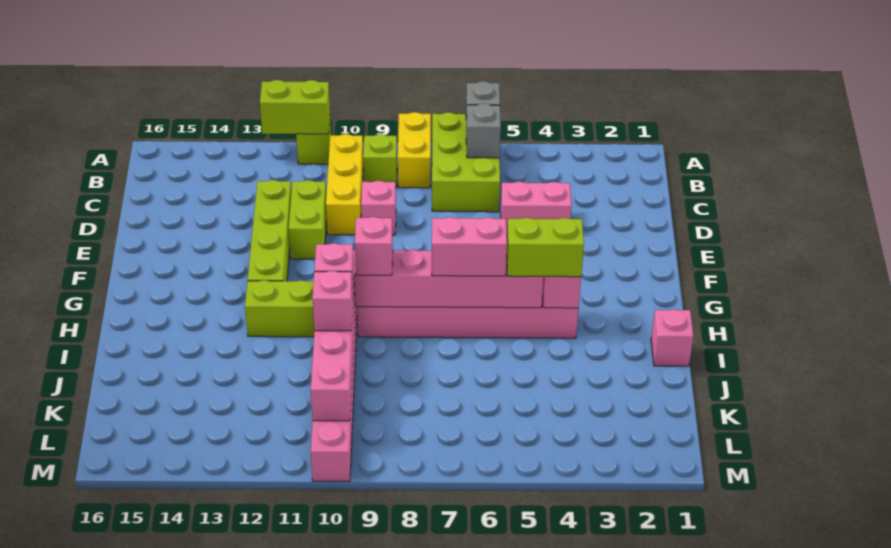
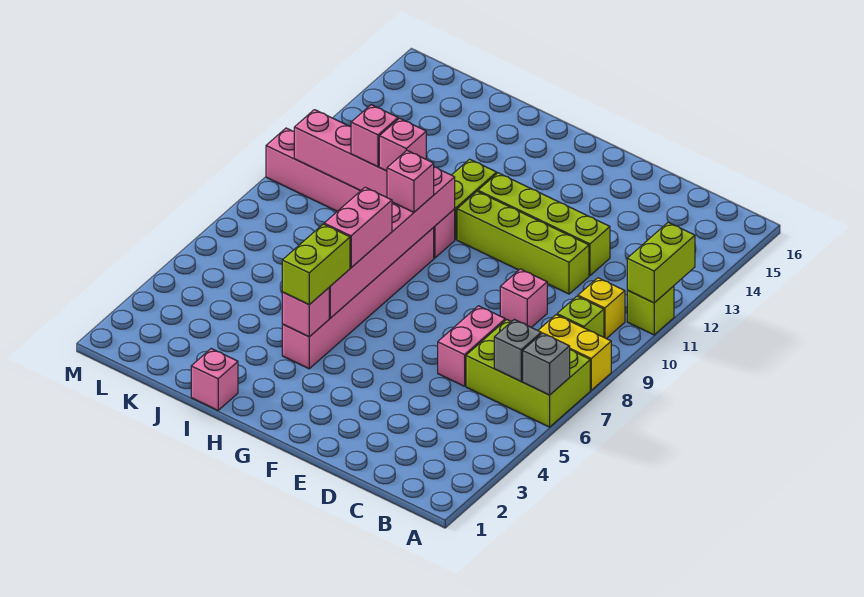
yellow 1x3 brick [326,134,363,235] -> yellow 1x1 brick [578,278,625,339]
pink 1x2 brick [501,182,572,229] -> pink 1x2 brick moved to [438,306,505,386]
lime 1x2 brick [289,180,327,259] -> lime 1x4 brick [457,191,589,294]

